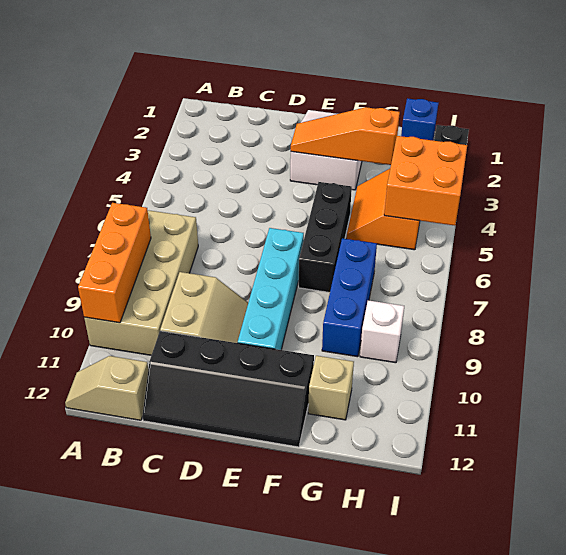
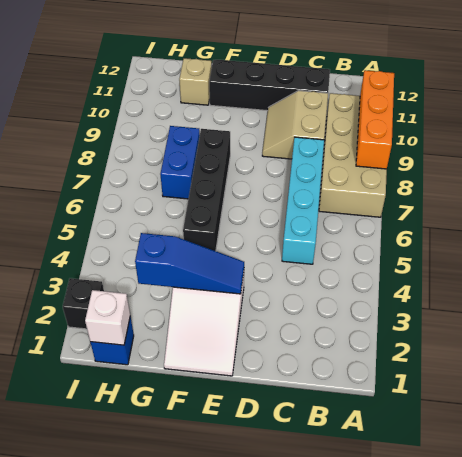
tan 1x2 slope [65,356,148,420] -> none
orange 1x3 slope [291,107,400,165] -> blue 1x3 slope [135,233,244,294]
cyan 1x4 brick [238,228,304,350] -> cyan 1x4 brick moved to [282,137,324,264]
black 1x3 brick [299,182,352,292] -> black 1x4 brick [183,129,230,251]
orange 2x2 slope [346,169,420,250] -> none
blue 1x3 brick [322,238,377,357] -> blue 1x2 brick [160,126,200,199]
orange 2x2 brick [384,136,467,226] -> none
white 1x1 brick [360,300,404,363] -> white 1x1 brick moved to [85,290,130,345]

